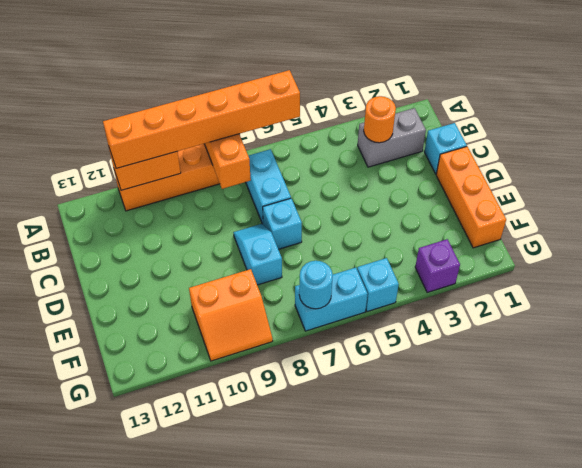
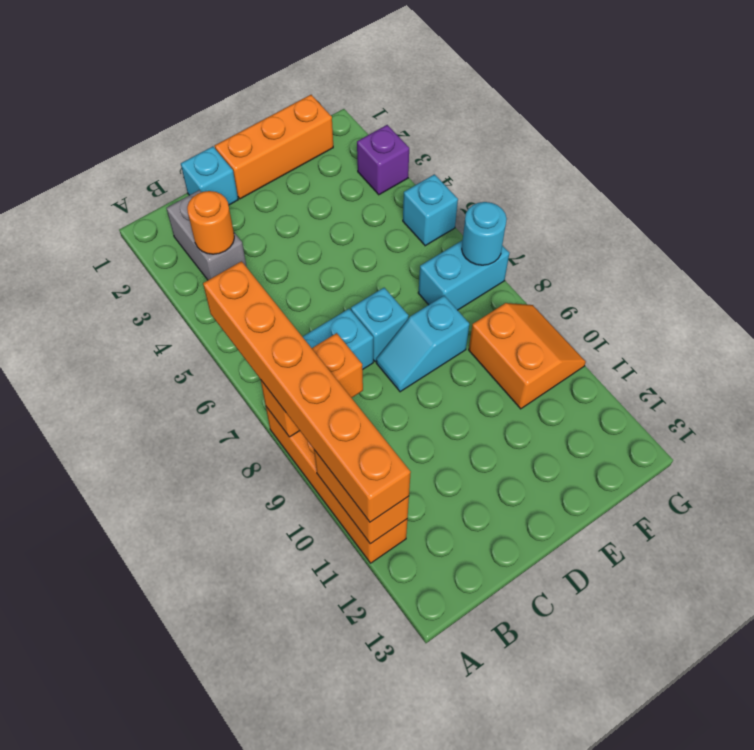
cyan 1x2 brick [295,268,367,331] -> cyan 1x2 brick turned to [418,240,509,310]

